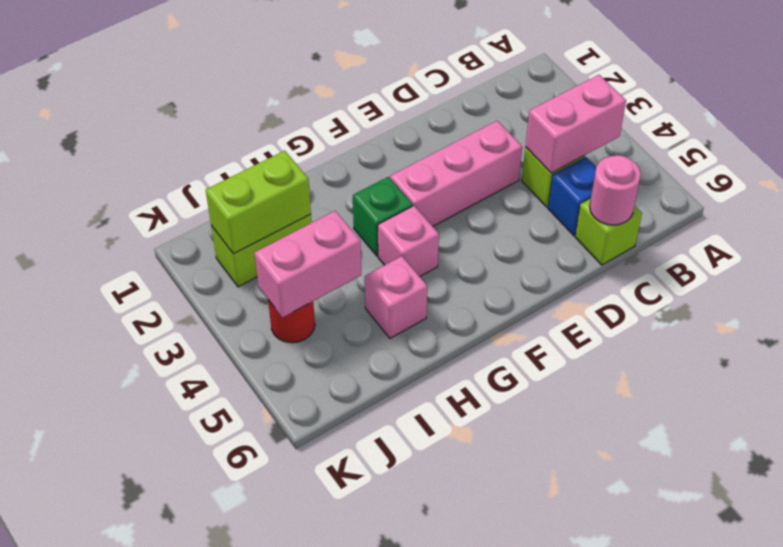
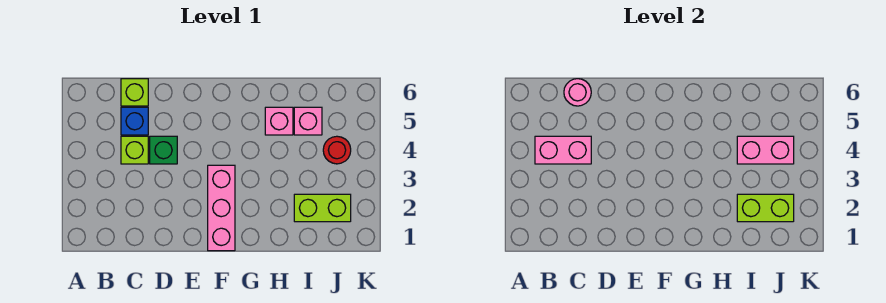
pink 1x3 brick [390,121,522,226] -> pink 1x3 brick turned to [208,165,235,251]
green 1x1 brick [353,177,413,256] -> green 1x1 brick moved to [150,136,177,164]
pink 1x1 brick [378,206,439,277] -> pink 1x1 brick moved to [294,107,322,135]

